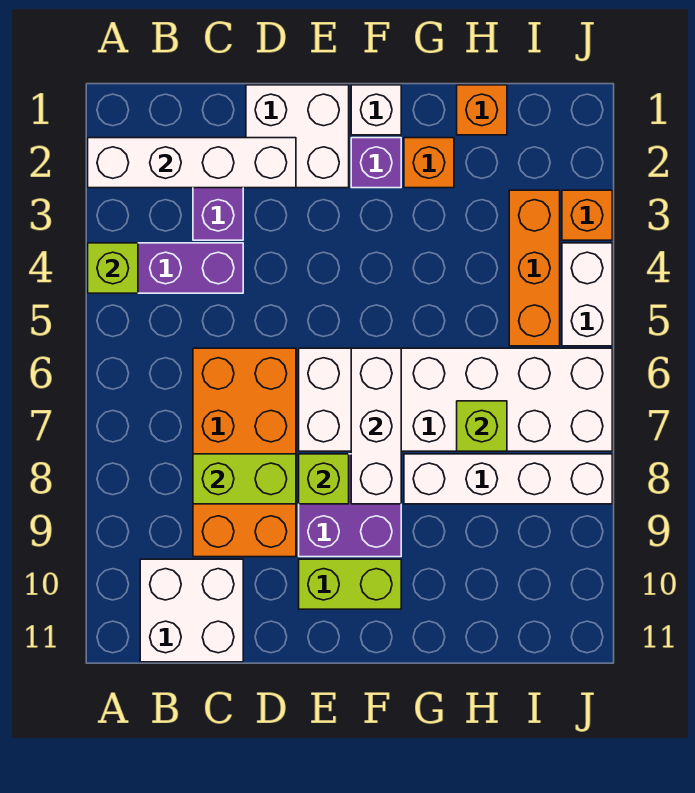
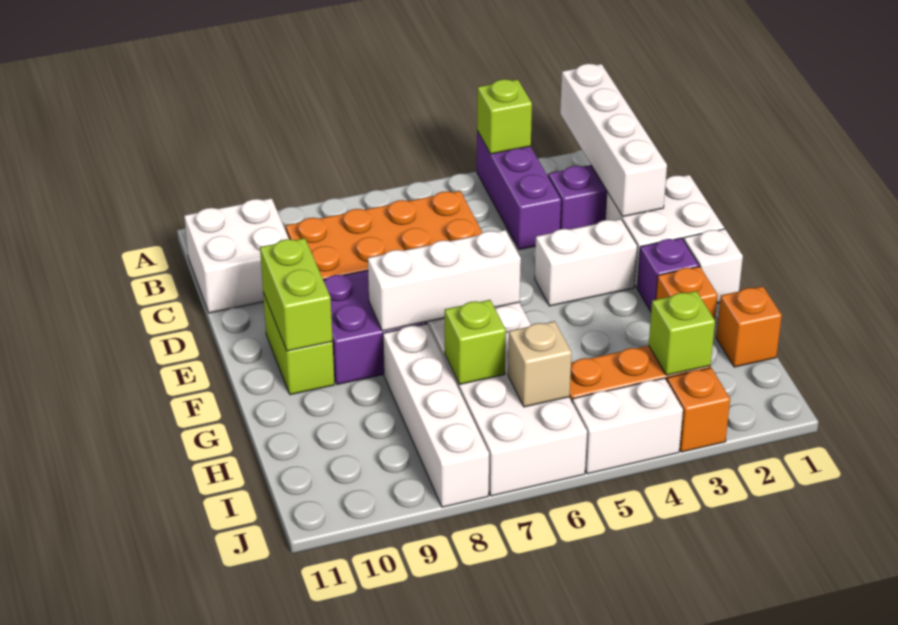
lime 1x2 brick [193,454,296,504] -> lime 1x2 brick moved to [260,238,333,351]
none -> white 1x2 brick [535,219,637,306]
lime 1x1 brick [299,454,349,504] -> lime 1x1 brick moved to [649,291,715,375]
none -> tan 1x1 brick [508,321,572,407]

